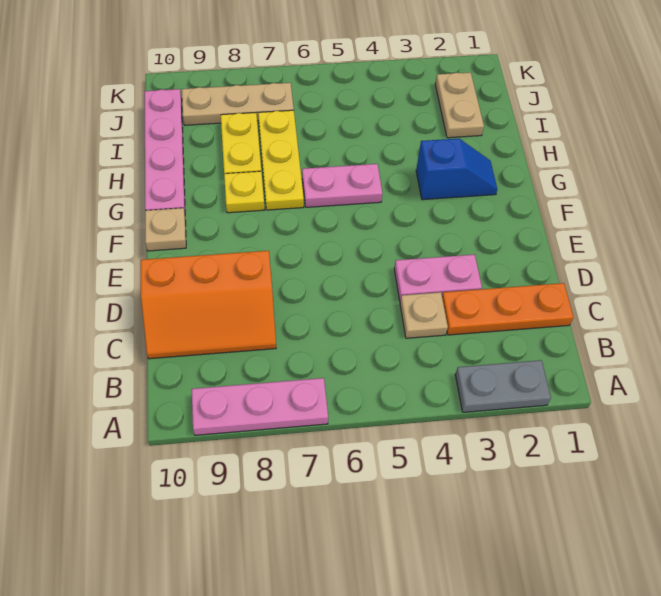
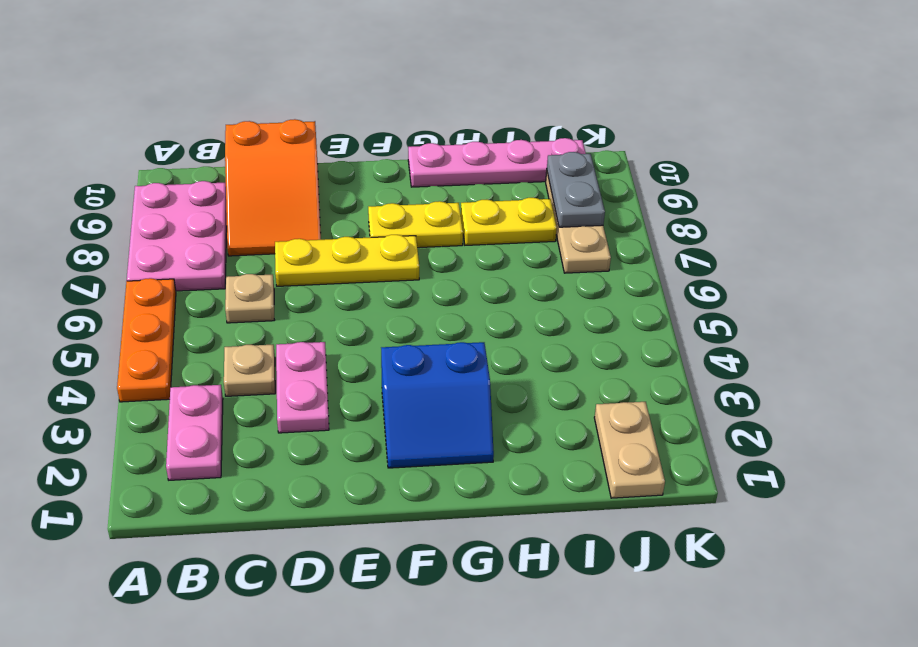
grey 1x2 plate [455,360,551,412] -> grey 1x2 plate moved to [547,152,605,227]
pink 1x3 plate [192,378,328,435] -> pink 2x3 plate [127,181,227,291]
orange 1x3 plate [442,283,573,335] -> orange 1x3 plate moved to [117,278,176,402]
orange 2x3 slope [141,251,276,359] -> orange 2x3 slope turned to [225,119,321,256]
tan 1x1 plate [145,208,186,251] -> tan 1x1 plate moved to [225,274,274,323]
blue 1x2 slope [416,138,497,200] -> blue 2x2 slope [381,342,494,468]
pink 1x2 plate [302,164,382,207] -> pink 1x2 plate moved to [166,385,223,480]
yellow 1x3 plate [258,110,304,210] -> yellow 1x3 plate moved to [275,235,419,286]
yellow 1x1 plate [224,171,264,213] -> yellow 1x2 plate [368,201,463,248]
tan 1x2 plate [435,72,484,138] -> tan 1x2 plate turned to [594,402,665,498]

